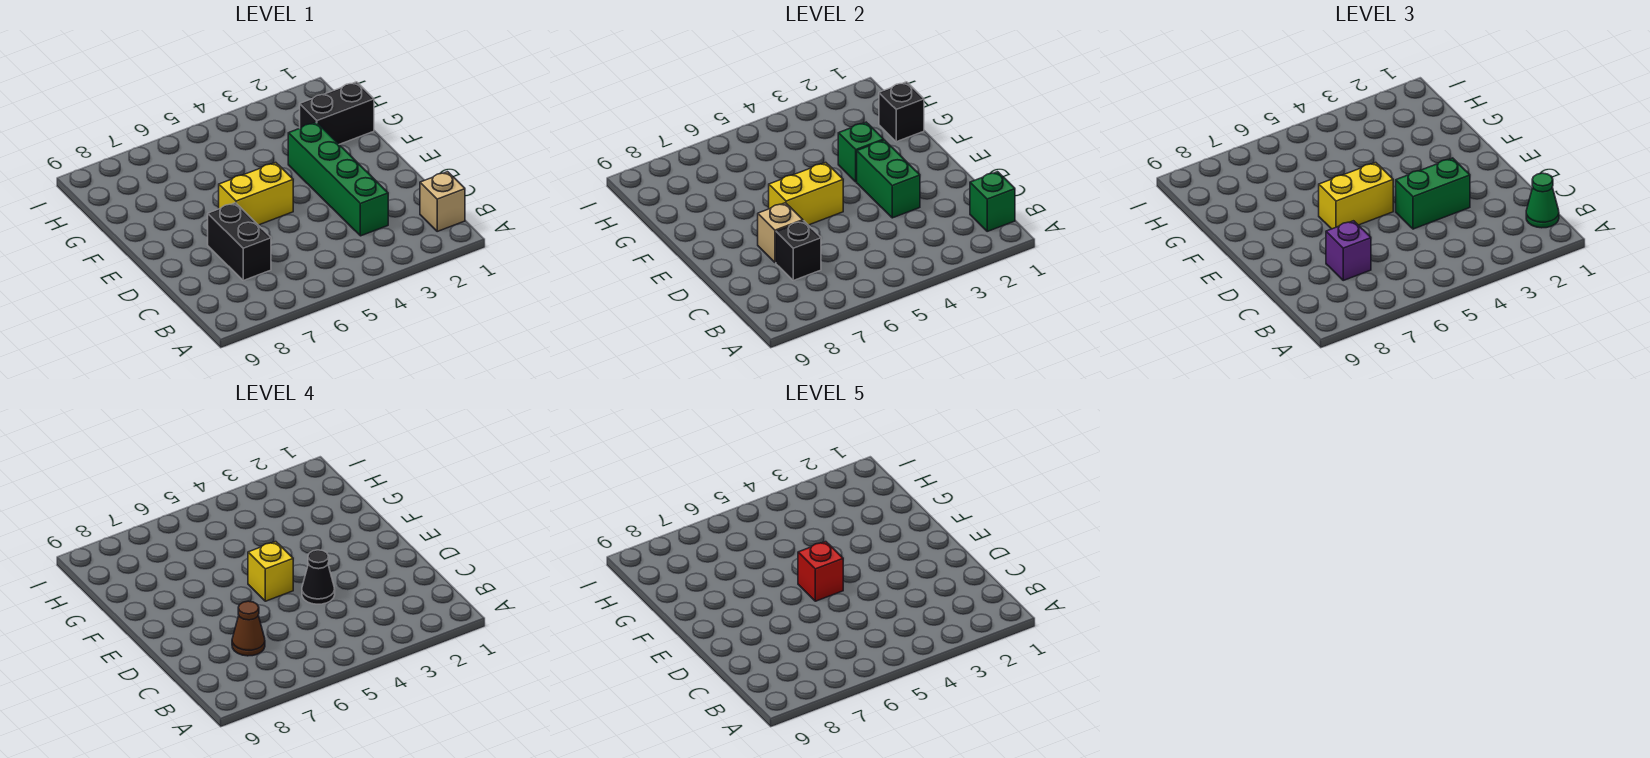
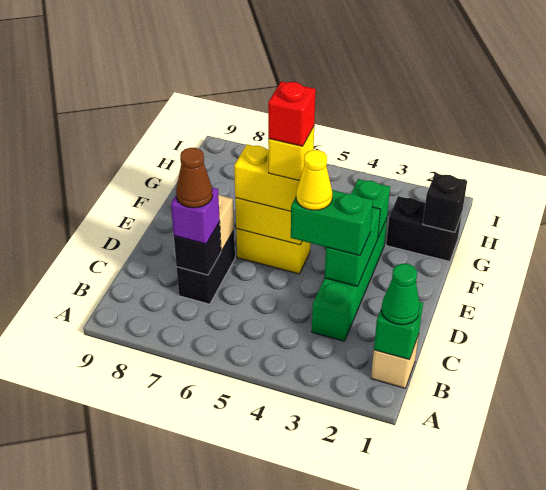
black 1x1 cone [302,550,335,604] -> yellow 1x1 cone [296,150,332,210]

